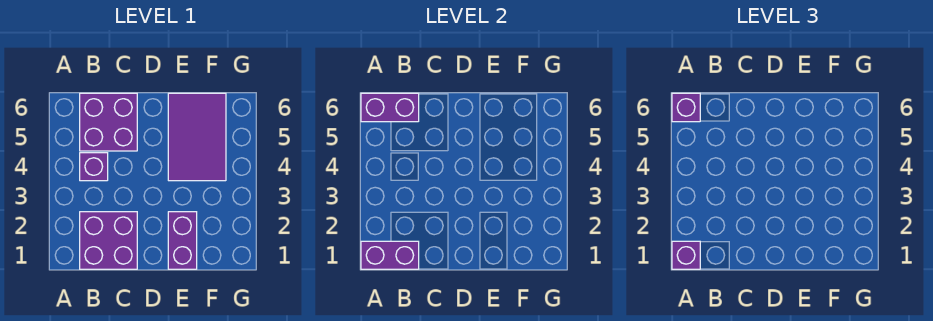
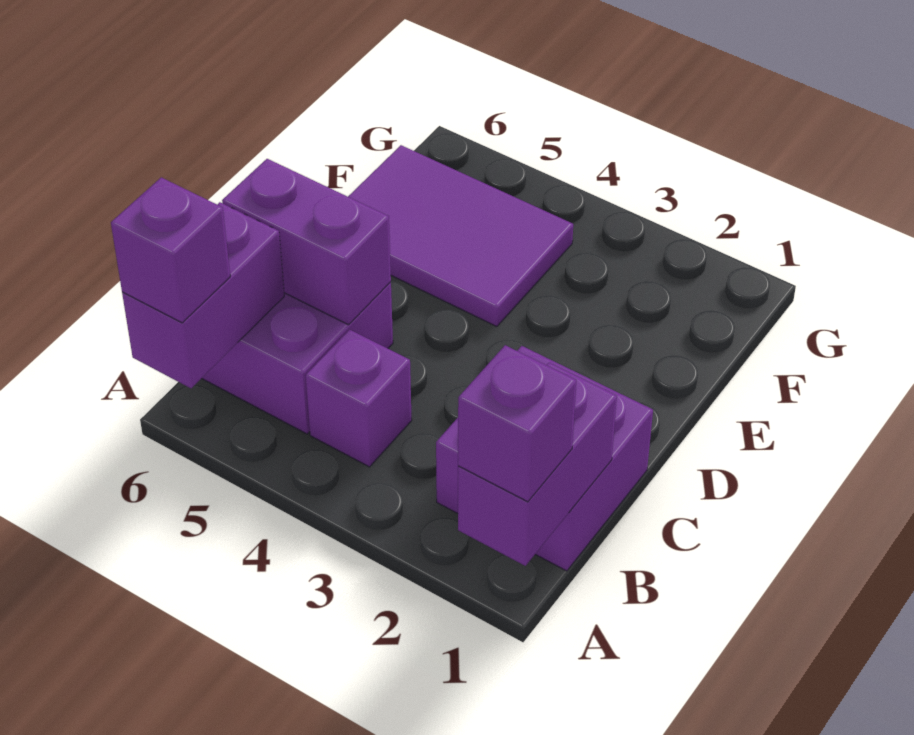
purple 1x2 brick [168,212,197,269] -> purple 1x2 brick moved to [222,159,391,325]

